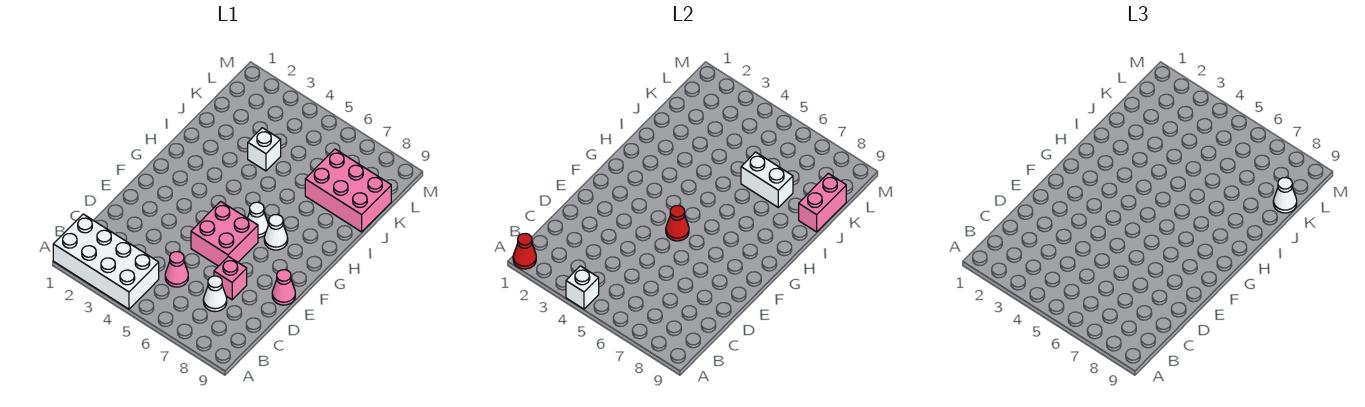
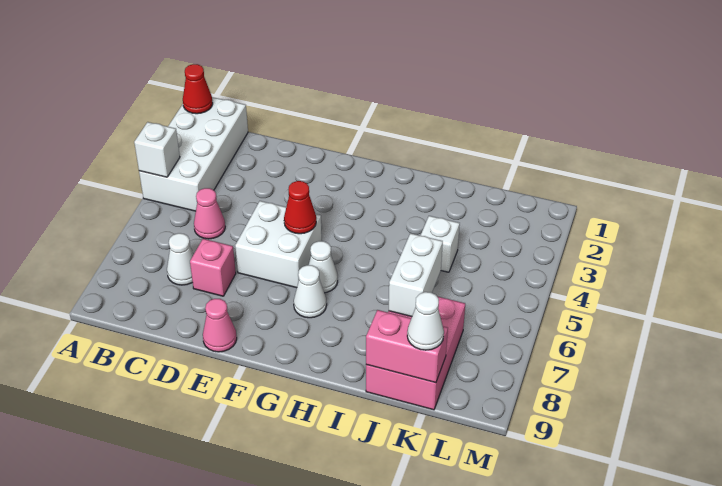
pink 2x2 brick [191,201,258,266] -> white 2x2 brick [235,201,322,288]

